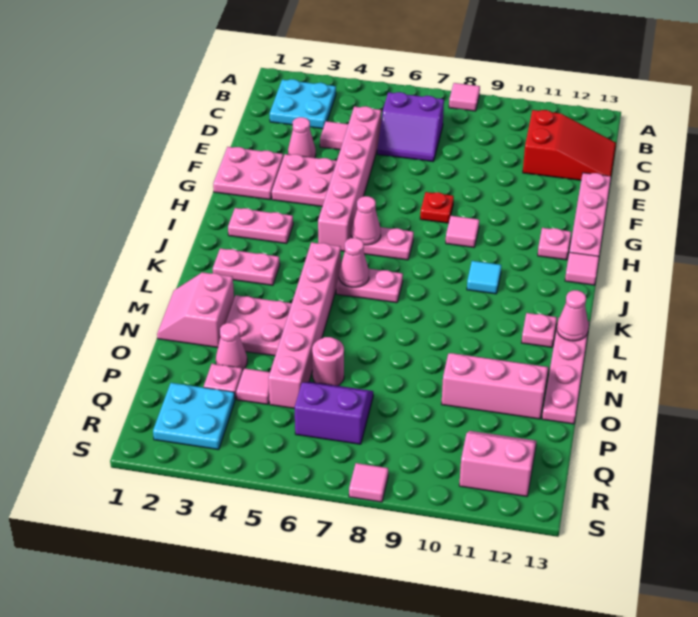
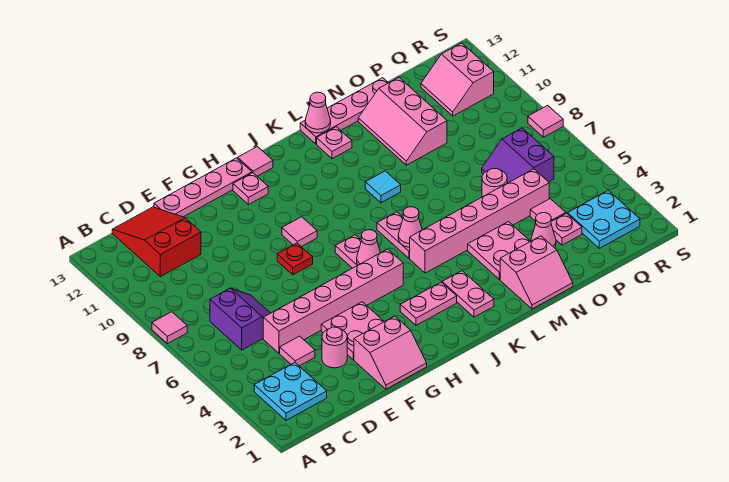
pink 1x1 cone [288,117,316,158] -> pink 1x1 round brick [322,327,347,368]
pink 2x2 plate [213,147,283,200] -> pink 2x2 slope [354,316,427,389]
pink 1x2 plate [228,208,293,244] -> pink 1x2 plate turned to [400,282,457,325]
cyan 1x1 tile [467,261,501,294] -> cyan 1x1 tile moved to [365,171,401,203]

